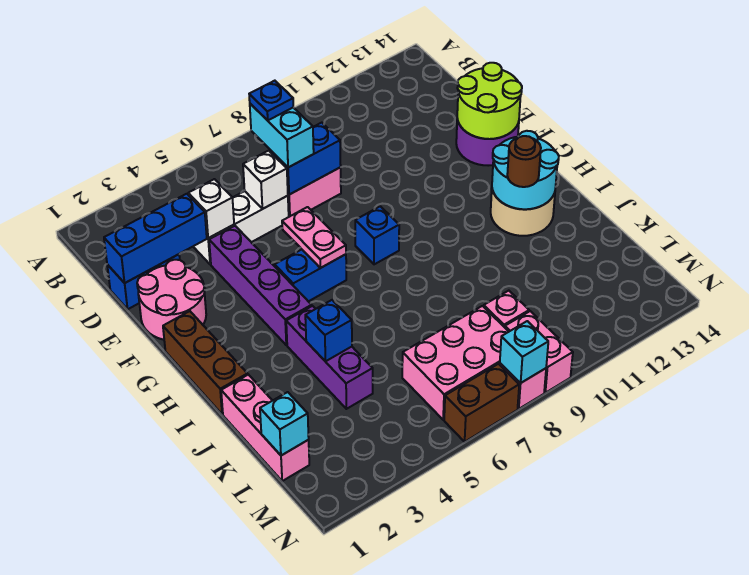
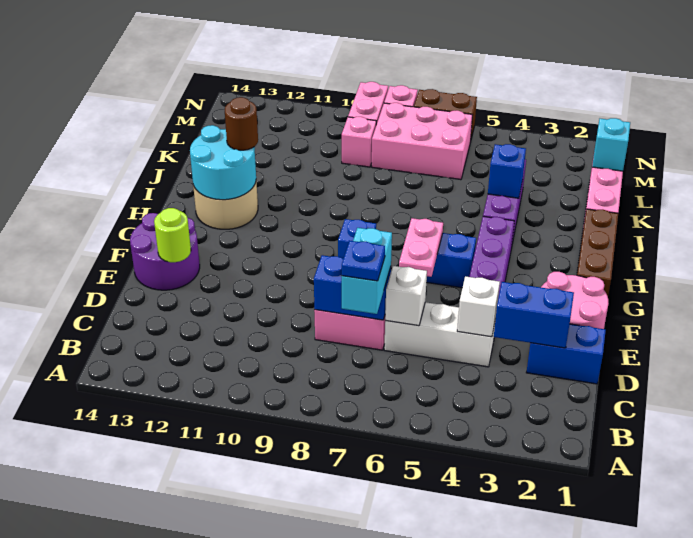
blue 1x3 brick [104,194,207,283] -> blue 1x2 brick [494,282,574,348]
lime 2x2 round brick [457,63,522,139] -> lime 1x1 round brick [154,208,191,262]
cyan 1x1 brick [500,321,548,383] -> none

